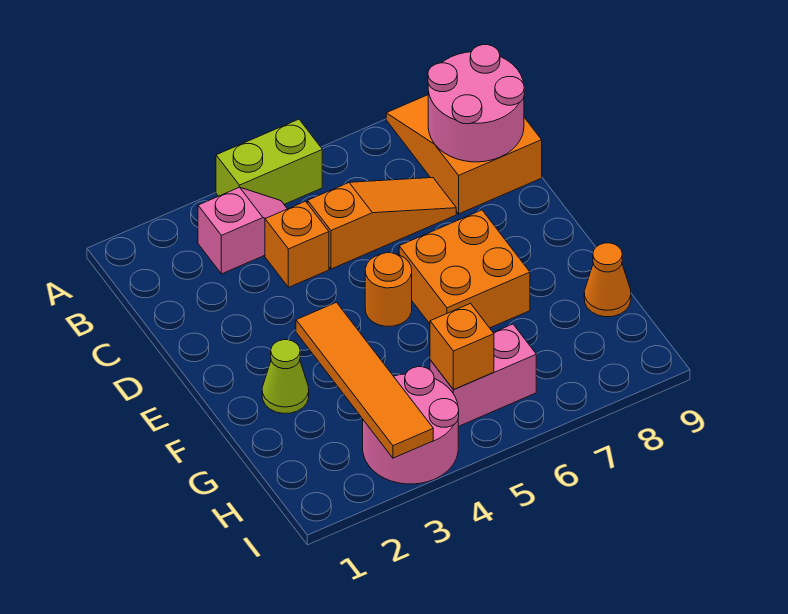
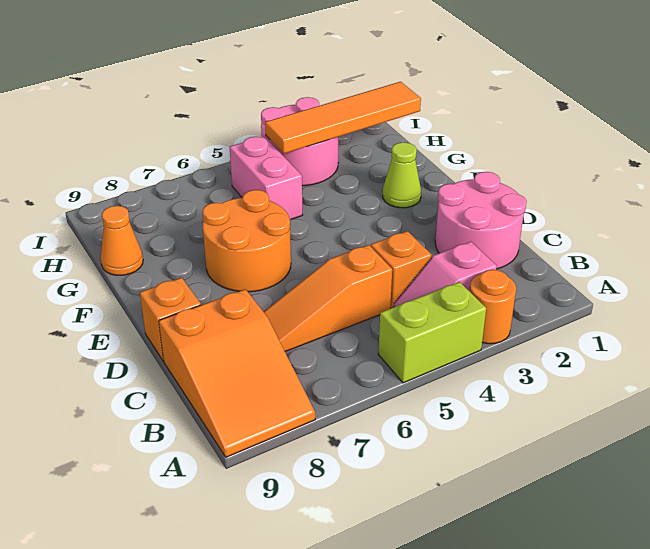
pink 2x2 round brick [428,45,524,162] -> pink 2x2 round brick moved to [435,172,527,269]
orange 1x1 round brick [365,253,412,326] -> orange 1x1 round brick moved to [470,270,516,344]
orange 2x2 brick [399,210,530,328] -> orange 2x2 round brick [202,190,291,292]
orange 1x4 tile [296,302,433,458] -> orange 1x4 tile turned to [265,82,421,154]
pink 1x2 brick [430,324,536,427] -> pink 1x2 brick turned to [230,136,302,219]
orange 1x1 brick [430,304,494,390] -> orange 1x1 brick moved to [140,278,201,361]

